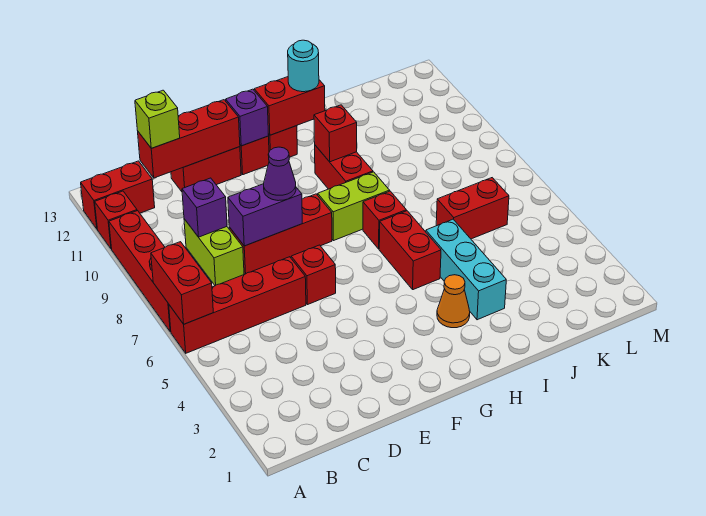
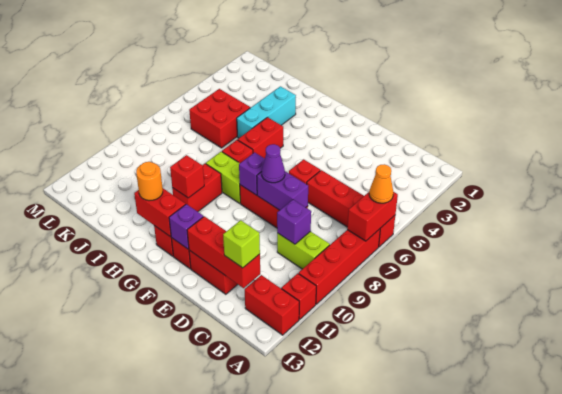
lime 1x2 brick [184,219,244,286] -> lime 1x2 brick turned to [277,231,330,269]
none -> purple 1x1 brick [239,152,265,195]
orange 1x1 cone [437,275,470,328] -> orange 1x1 cone moved to [369,164,393,203]
cyan 1x1 round brick [288,40,319,92] -> orange 1x1 round brick [136,162,163,201]
red 1x2 brick [436,178,509,239] -> red 2x2 brick [189,89,250,148]

